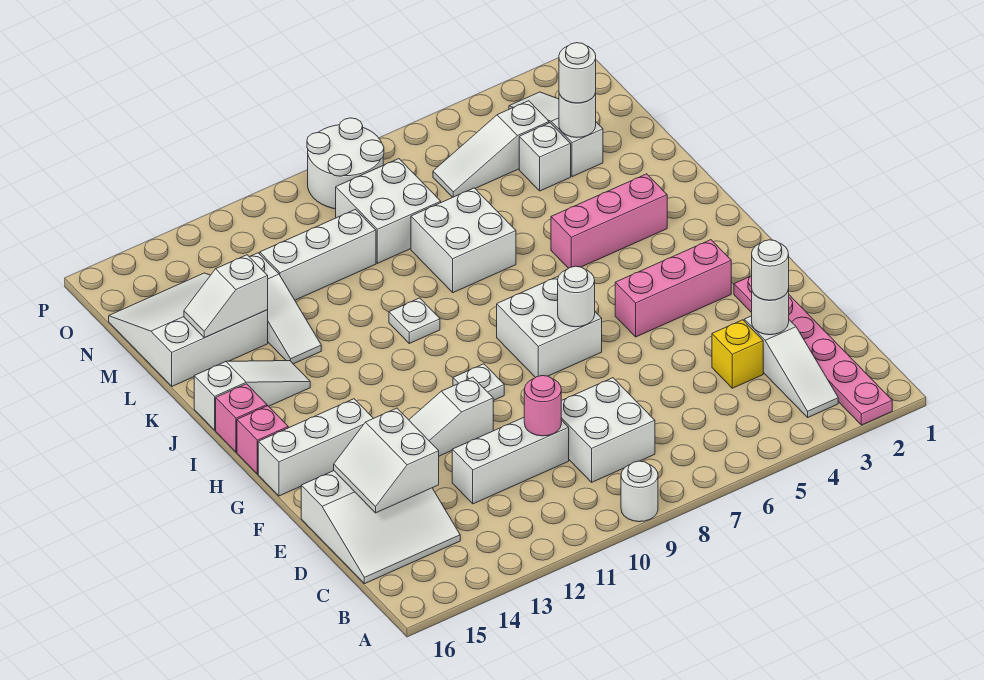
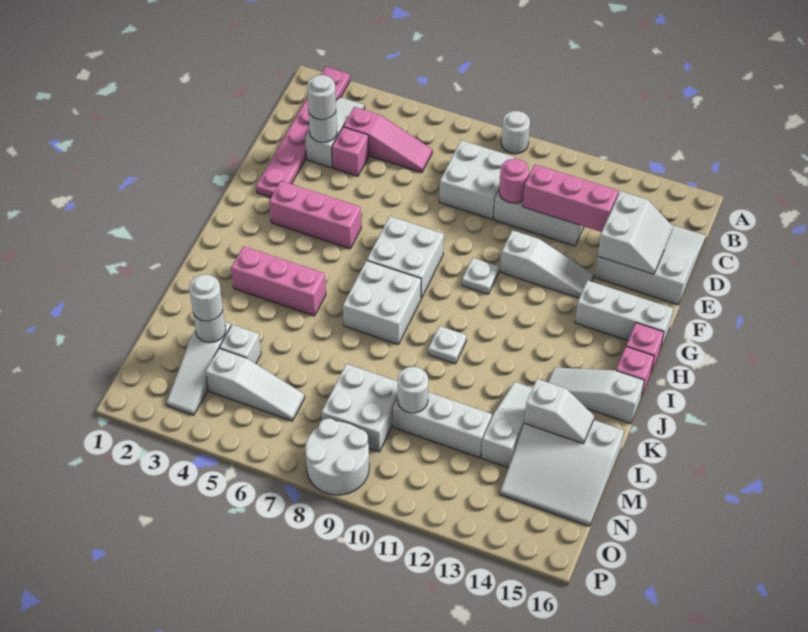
none -> pink 1x3 slope [343,107,432,173]
yellow 1x1 brick [712,320,763,388] -> pink 1x1 brick [332,127,369,176]
none -> pink 1x3 brick [523,164,618,232]
white 1x1 round brick [558,266,595,327] -> white 1x1 round brick moved to [398,367,428,413]
white 2x2 brick [411,188,516,293] -> white 2x2 brick moved to [343,261,421,345]

